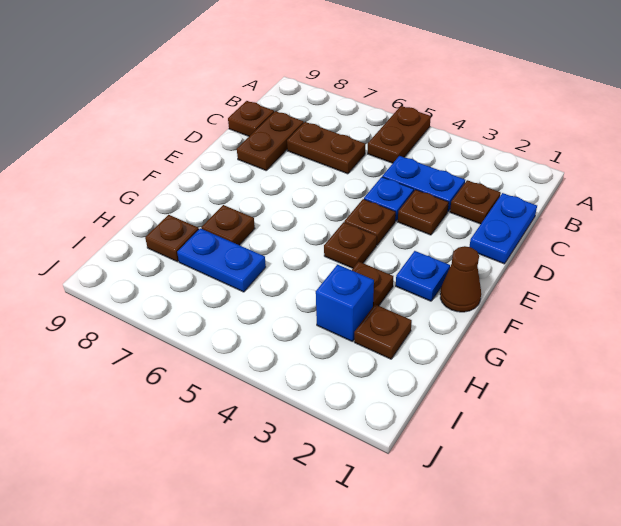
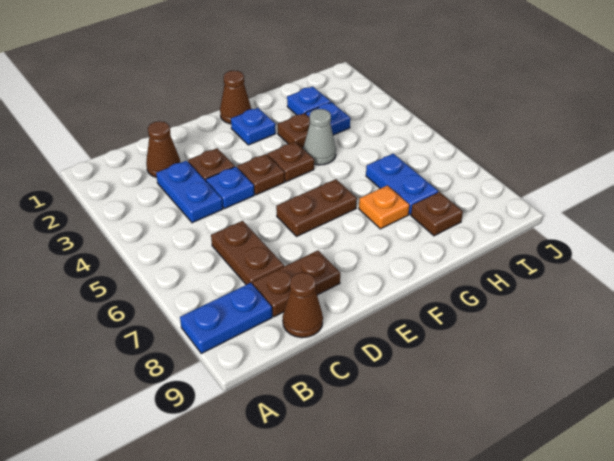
brown 1x2 plate [368,106,431,163] -> brown 1x2 plate moved to [276,179,357,236]
blue 1x2 plate [469,193,537,264] -> blue 1x2 plate moved to [180,283,272,353]
brown 1x1 plate [450,180,501,224] -> brown 1x1 cone [146,121,180,177]
brown 1x1 plate [228,101,274,136] -> brown 1x1 cone [283,272,323,338]
none -> grey 1x1 cone [303,109,336,165]
brown 1x1 plate [201,205,255,245] -> orange 1x1 plate [359,185,409,229]
brown 1x1 plate [354,304,412,359] -> blue 1x1 plate [287,86,331,115]
blue 1x1 brick [316,264,374,341] -> blue 1x1 plate [306,102,350,135]

